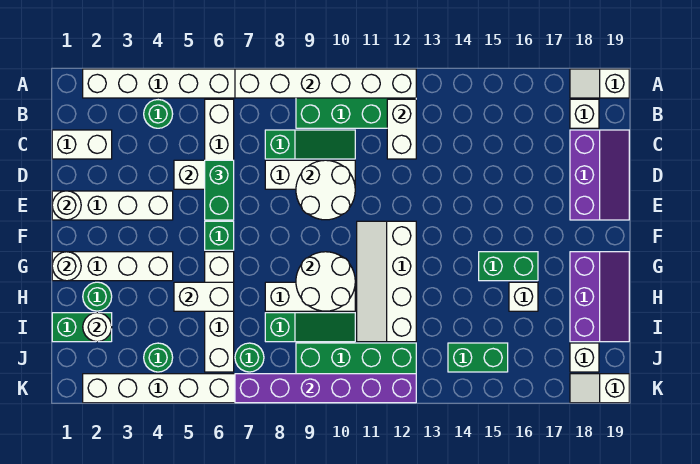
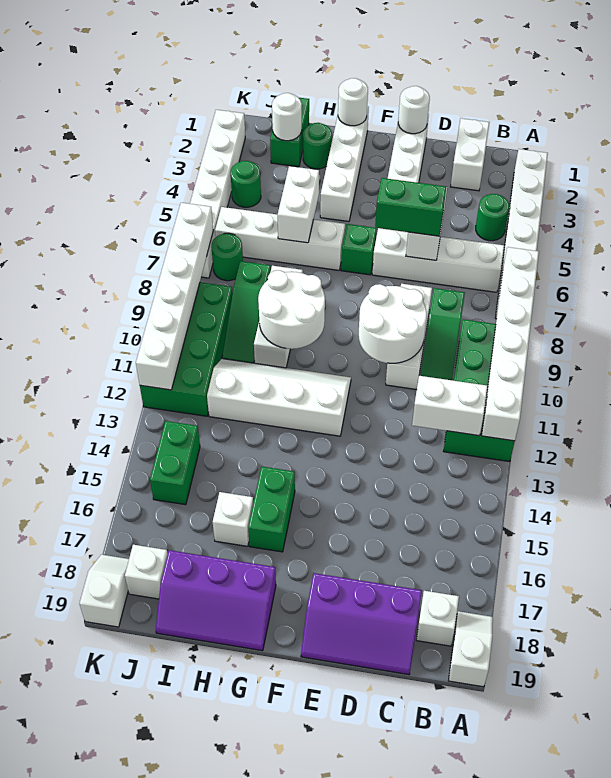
purple 1x6 brick [235,374,416,403] -> white 1x6 brick [136,203,213,390]

